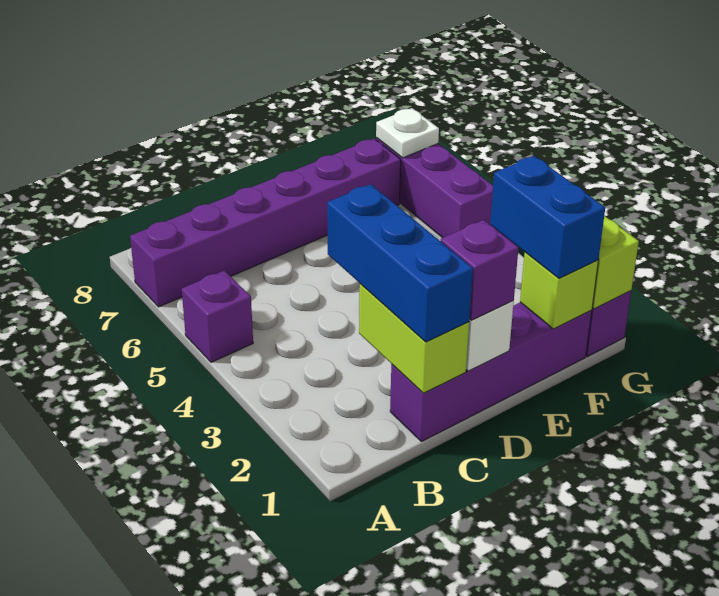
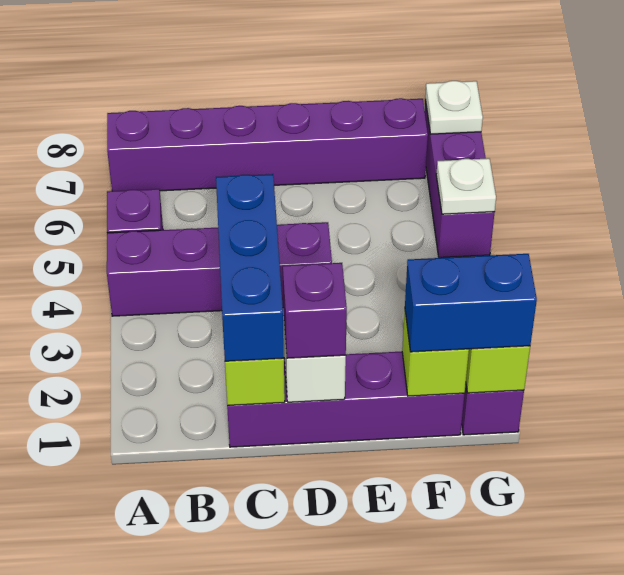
none -> purple 1x4 brick [107,222,332,316]
blue 1x2 brick [490,156,605,278] -> blue 1x2 brick turned to [405,254,537,352]
none -> white 1x1 plate [436,158,496,214]

